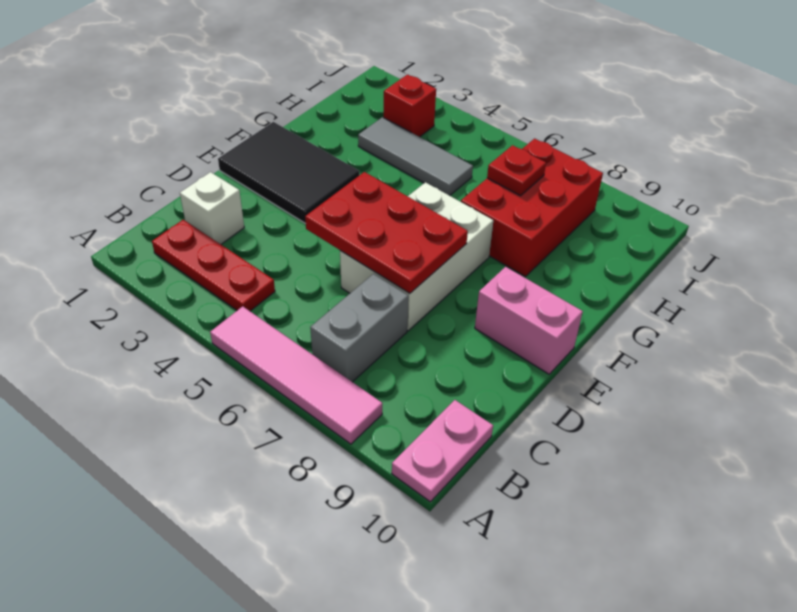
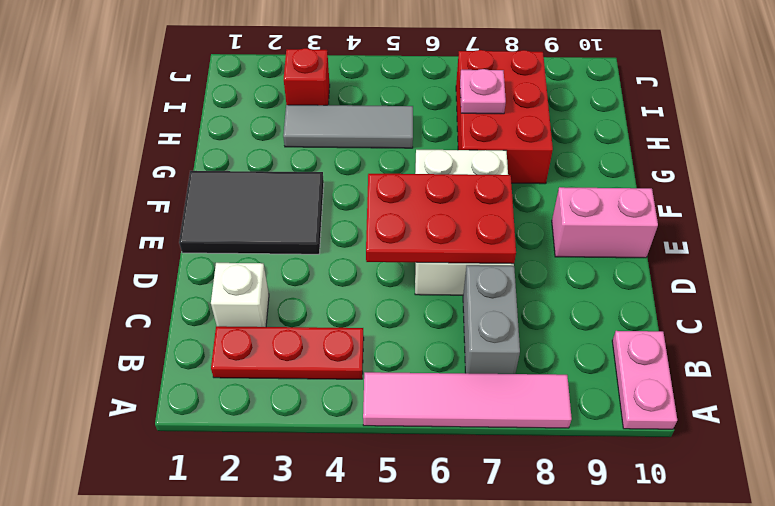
red 1x1 plate [487,145,546,196] -> pink 1x1 plate [460,69,506,114]

